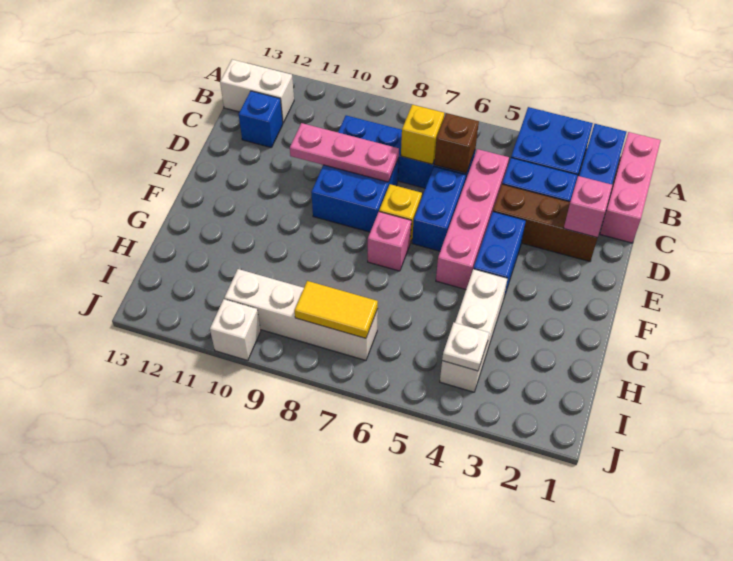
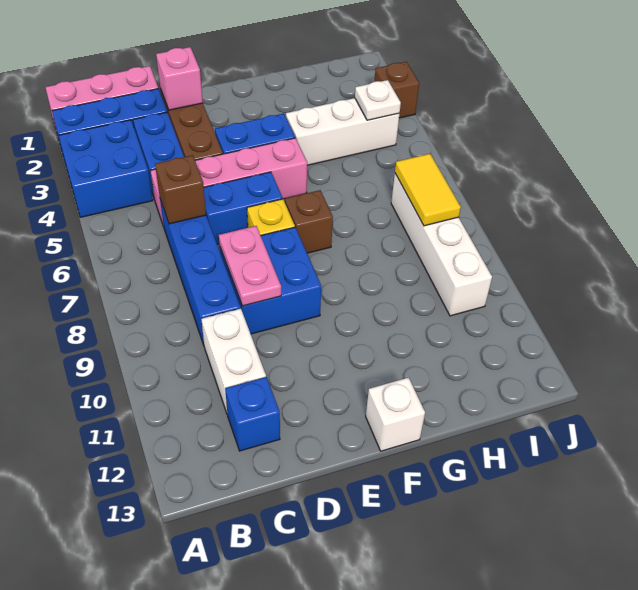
white 1x2 brick [220,60,294,123] -> white 1x2 brick moved to [201,308,266,413]
yellow 1x1 brick [401,105,444,164] -> none
pink 1x3 plate [290,123,399,182] -> pink 1x2 plate [219,226,281,306]
pink 1x1 brick [368,212,411,271] -> brown 1x1 brick [285,190,333,253]
none -> brown 1x1 brick [374,62,419,118]
white 1x1 brick [210,299,261,360] -> white 1x1 brick moved to [366,378,425,451]

